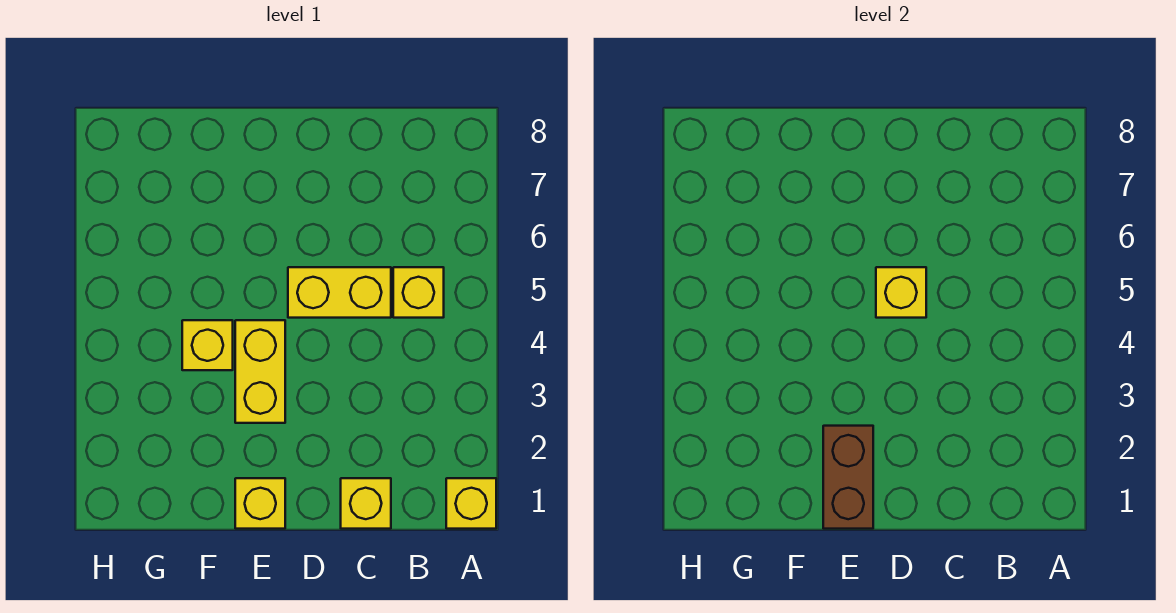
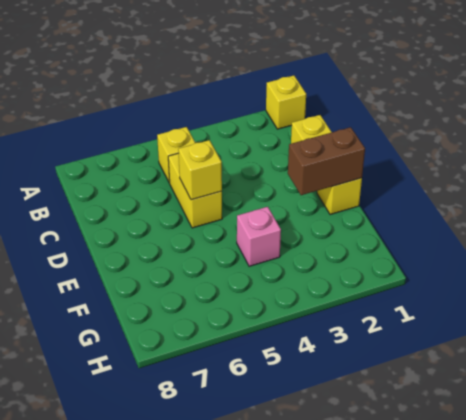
yellow 1x2 brick [235,320,285,423] -> none
yellow 1x1 brick [182,320,233,370] -> pink 1x1 brick [237,207,281,266]

